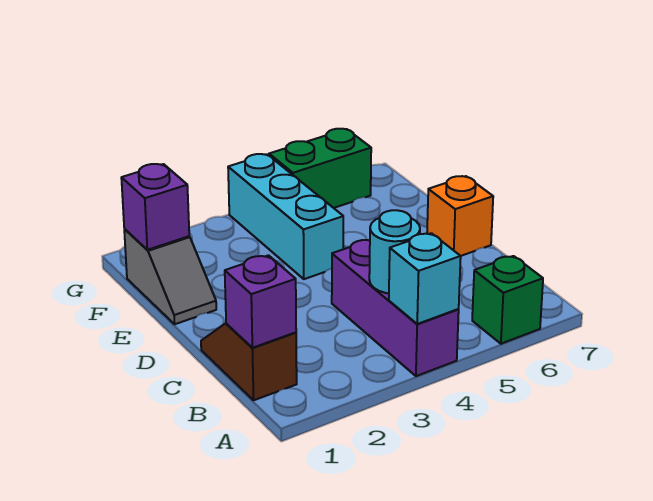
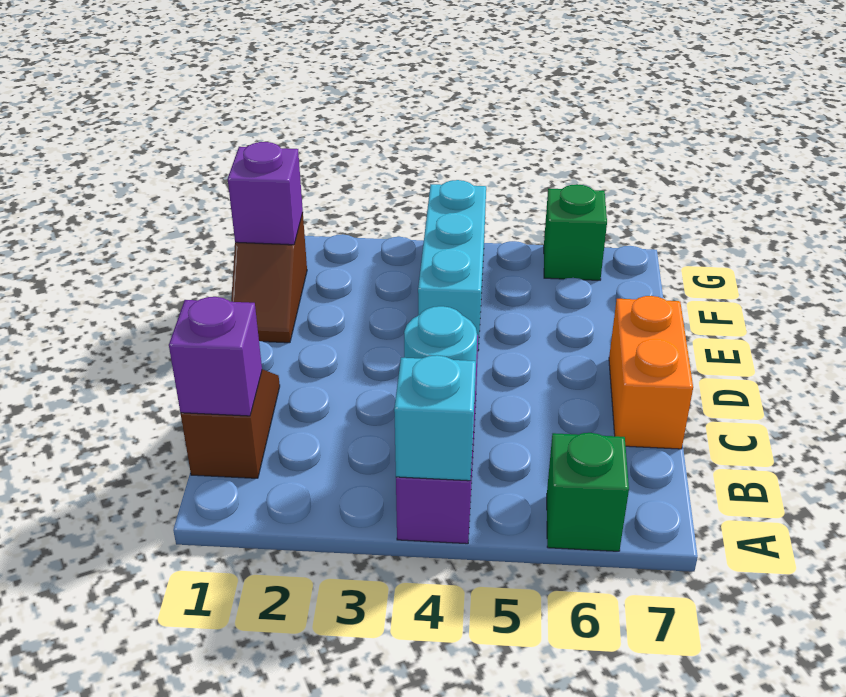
orange 1x1 brick [427,176,493,256] -> orange 1x2 brick [609,296,693,449]
grey 1x2 slope [124,229,216,324] -> brown 1x2 slope [231,213,307,343]
green 1x2 brick [269,129,371,208] -> green 1x1 brick [544,184,607,280]

